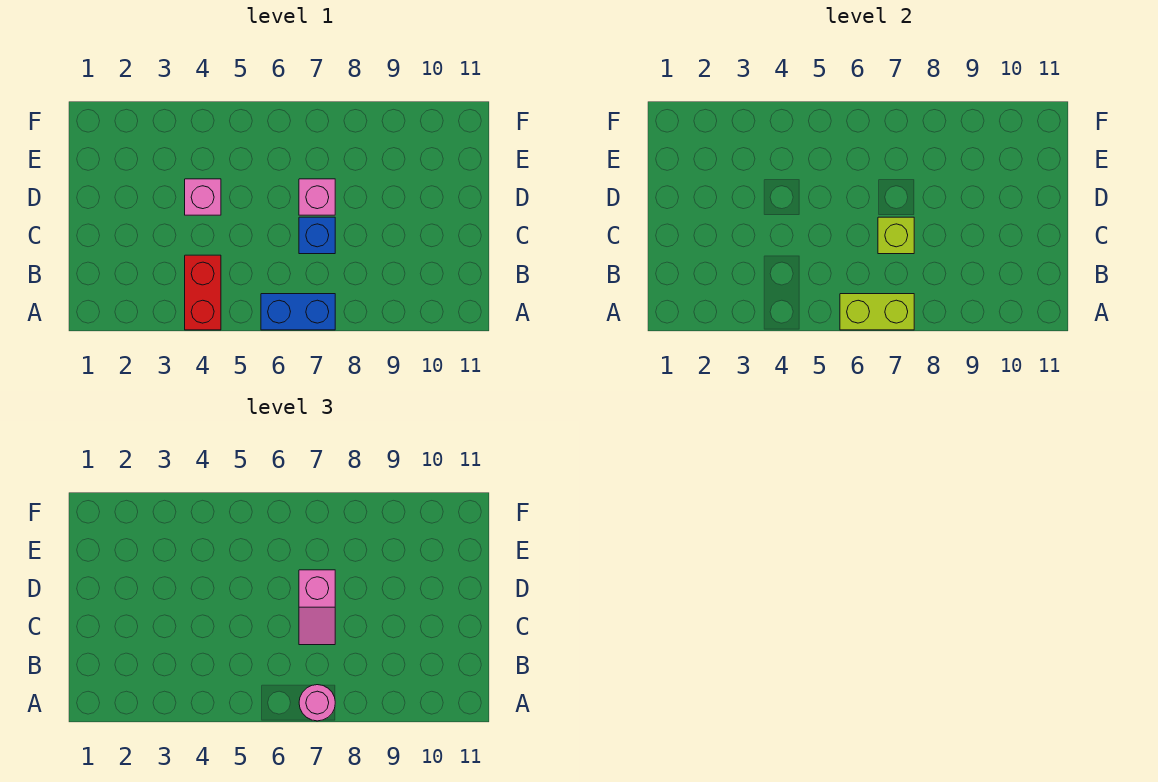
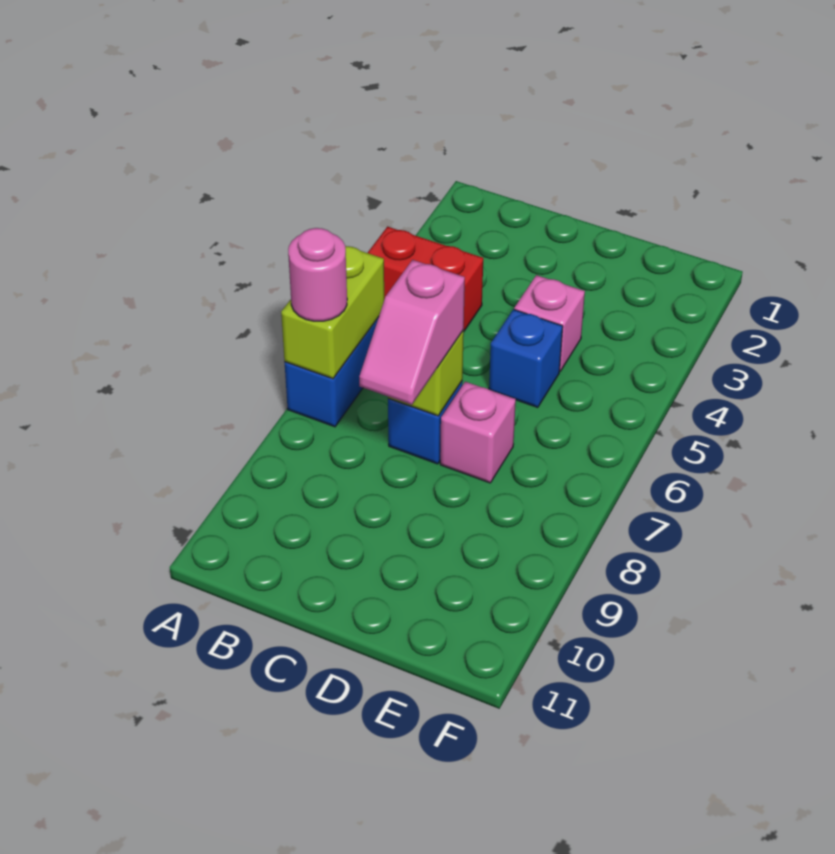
pink 1x2 slope [299,570,335,645] -> pink 1x2 slope turned to [359,260,465,405]
none -> blue 1x1 brick [489,309,563,408]

